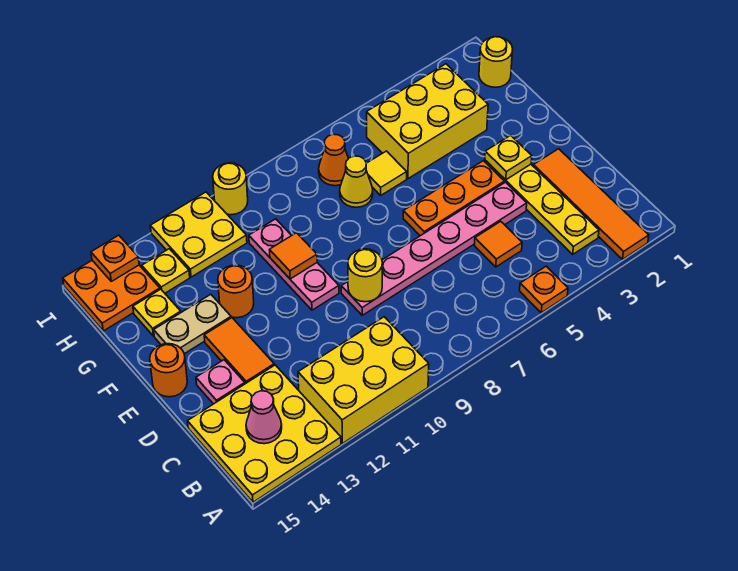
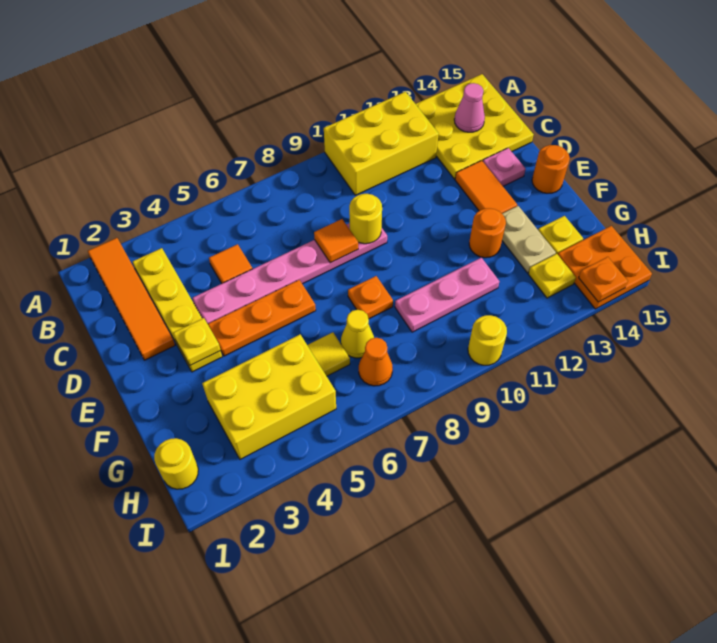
orange 1x1 plate [520,266,568,313] -> orange 1x1 plate moved to [348,276,393,319]
pink 1x3 plate [249,219,339,310] -> pink 1x3 plate turned to [395,258,499,332]
orange 1x1 tile [270,233,317,279] -> orange 1x1 tile moved to [314,219,358,263]
tan 1x2 plate [154,294,231,354] -> tan 1x2 plate turned to [502,206,556,273]
yellow 2x2 plate [150,192,247,277] -> none

